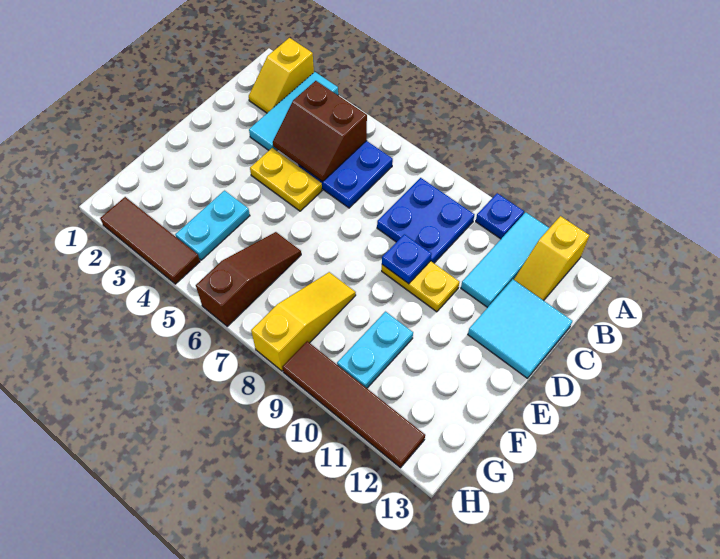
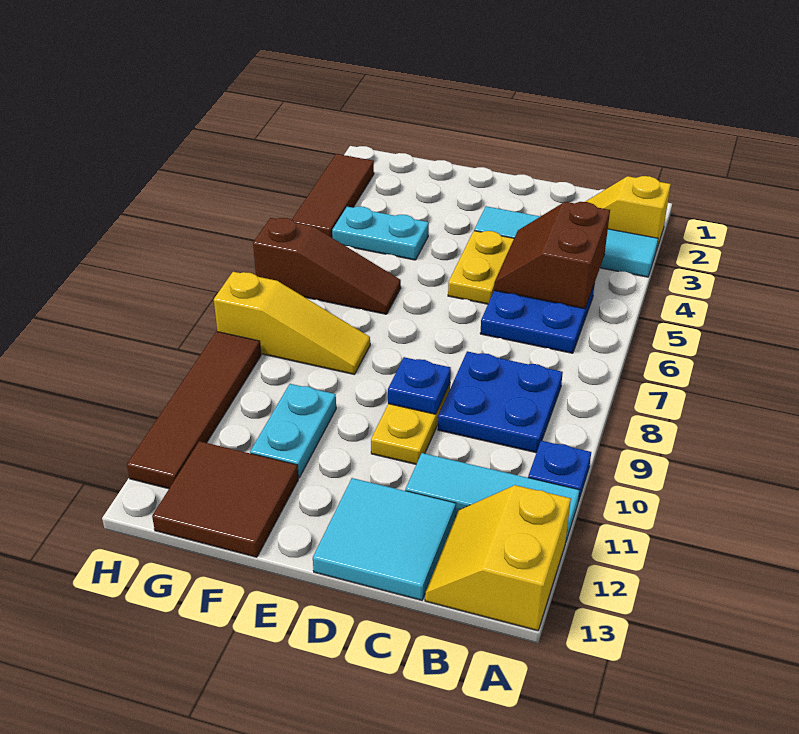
cyan 1x3 tile [249,72,338,151] -> cyan 1x4 tile [474,206,658,277]
yellow 1x2 slope [514,216,590,301] -> yellow 2x2 slope [425,485,571,631]
cyan 1x2 plate [337,312,413,388] -> cyan 1x2 plate turned to [250,384,336,478]
none -> brown 2x2 tile [152,441,298,557]

